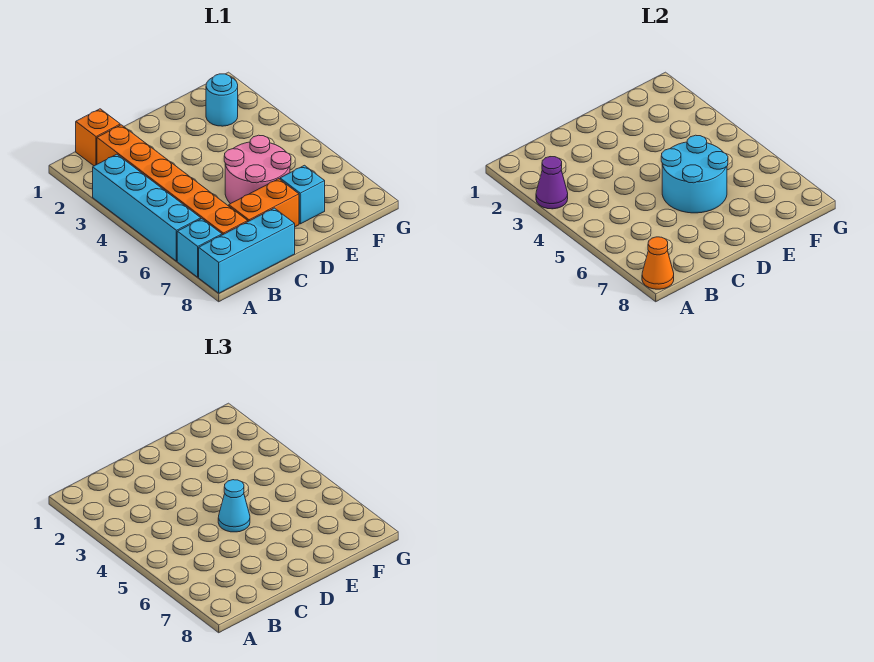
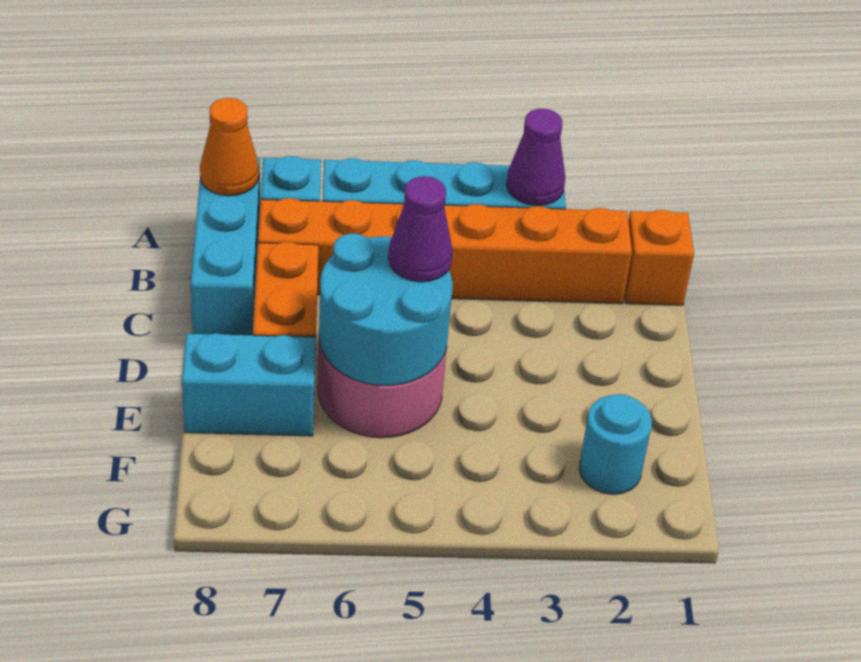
cyan 1x1 cone [218,480,250,532] -> purple 1x1 cone [388,176,453,282]
cyan 1x1 brick [280,165,325,224] -> cyan 1x2 brick [182,333,316,436]

